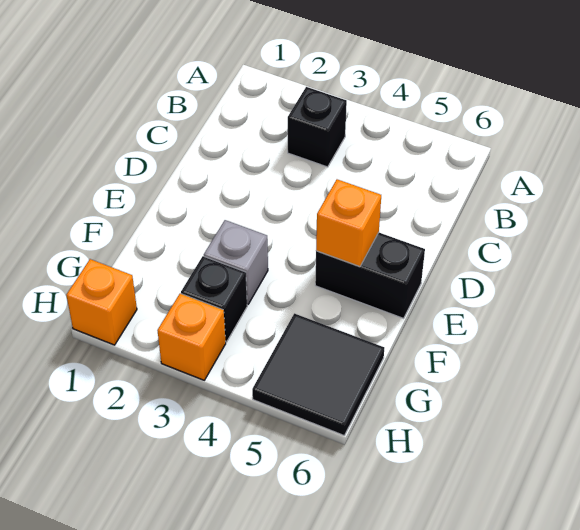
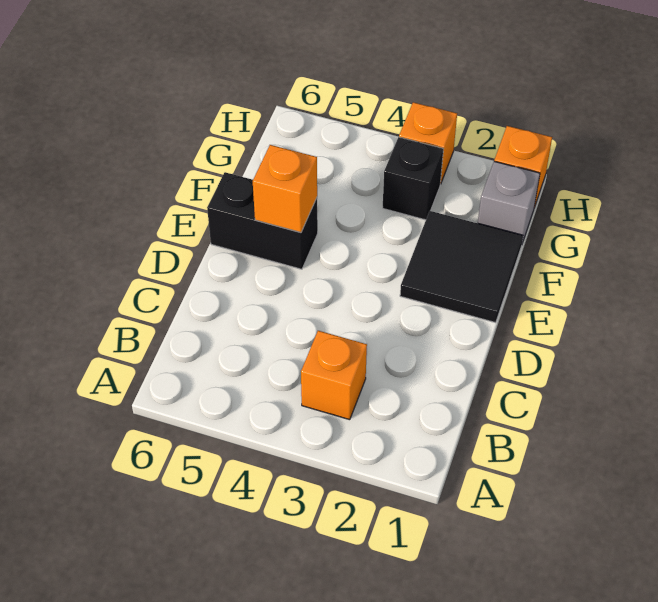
black 1x1 brick [288,87,347,167] -> orange 1x1 brick [301,331,367,420]
grey 1x1 brick [204,220,268,304] -> grey 1x1 brick moved to [478,161,540,243]
black 2x2 tile [252,313,384,435] -> black 2x2 tile moved to [400,211,523,323]

